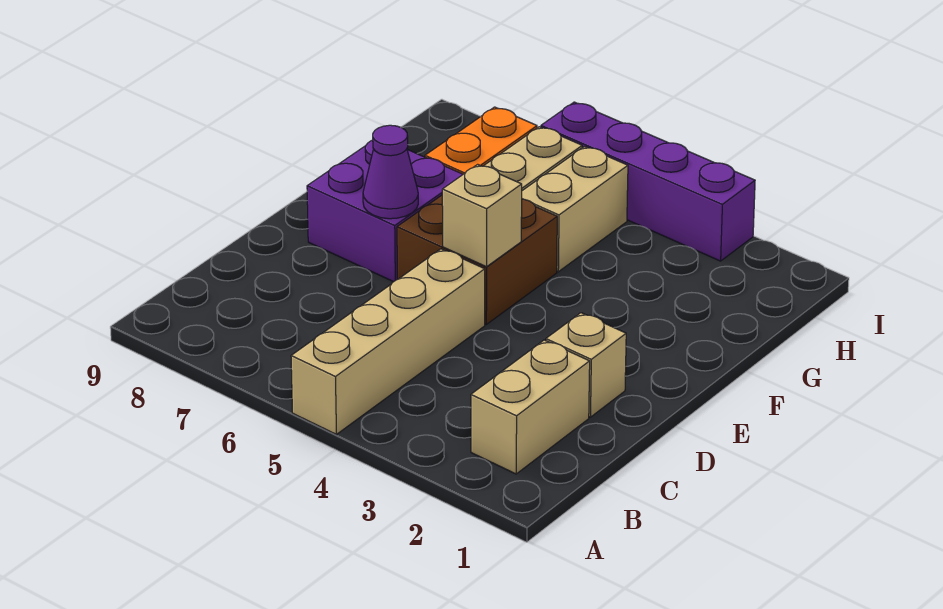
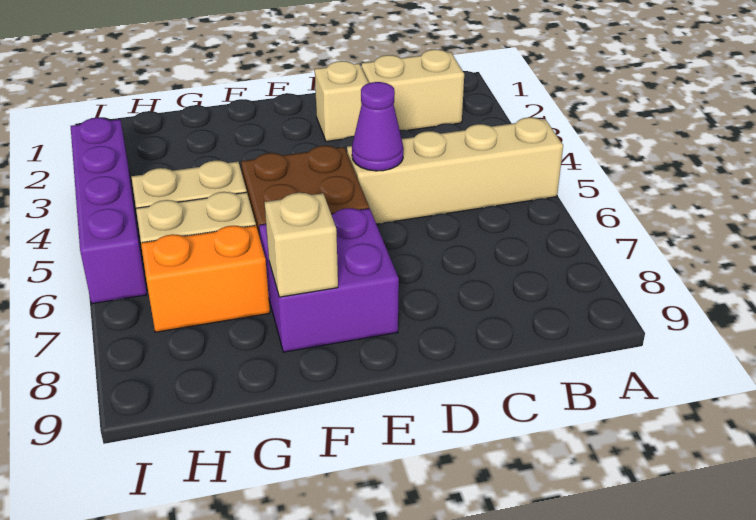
tan 1x1 brick [442,164,522,267] -> tan 1x1 brick moved to [264,193,338,297]
purple 1x1 cone [363,125,418,219] -> purple 1x1 cone moved to [352,82,404,171]

